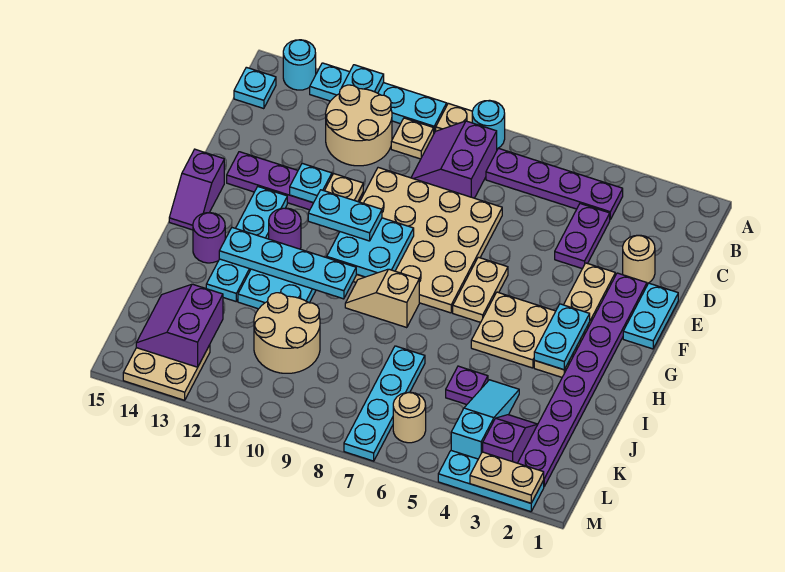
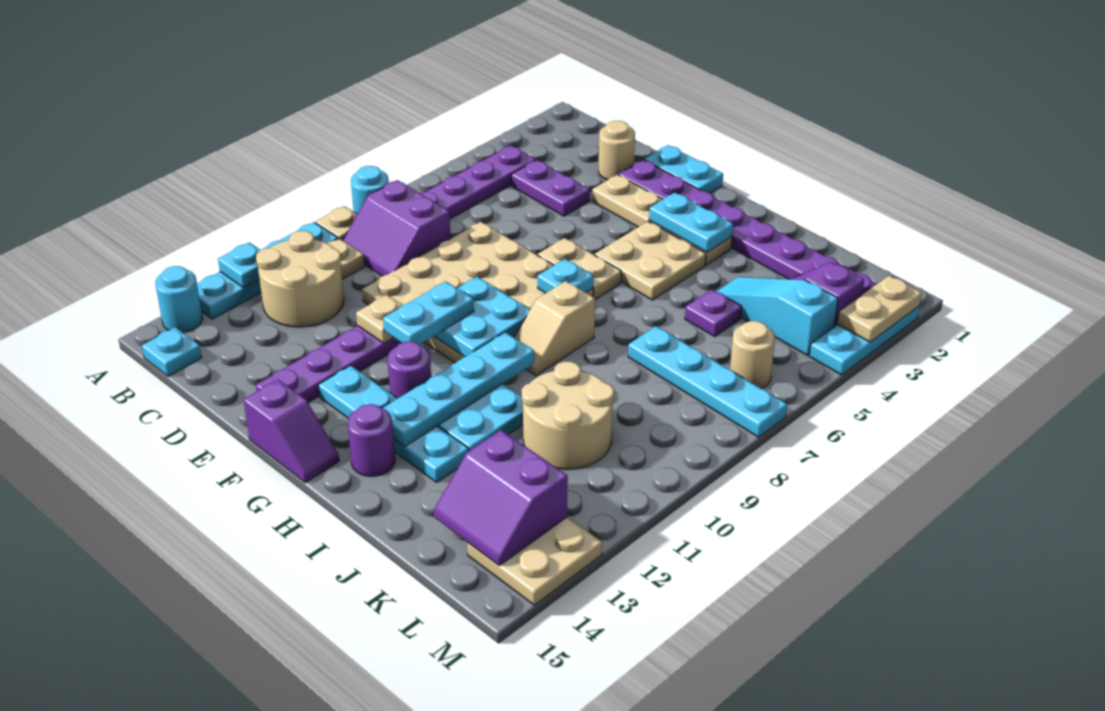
cyan 1x1 plate [290,163,332,203] -> cyan 1x1 plate moved to [537,259,593,293]

